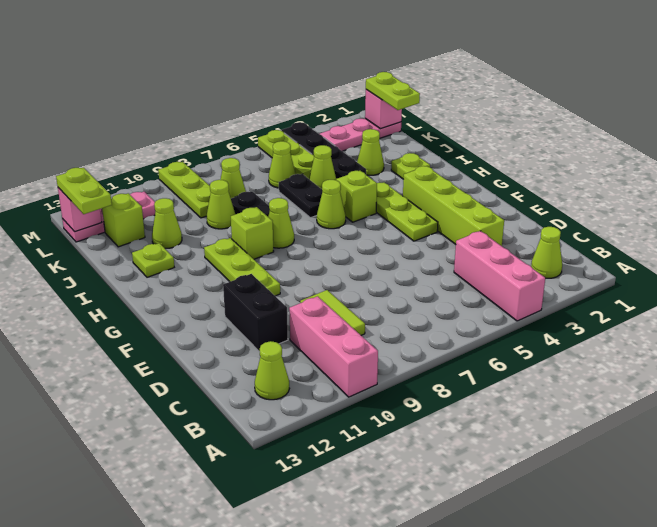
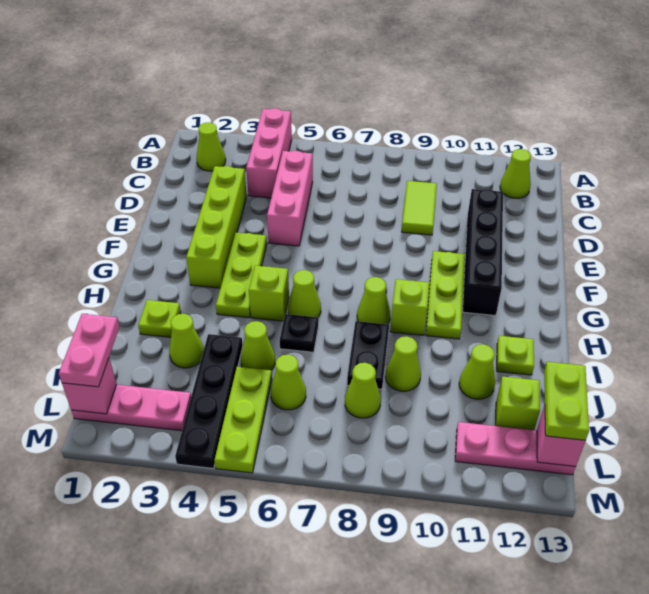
pink 1x3 brick [289,296,378,397] -> pink 1x3 brick moved to [267,151,313,246]
black 1x2 brick [223,274,288,352] -> black 1x4 brick [463,189,503,316]
black 1x2 plate [279,174,322,218] -> black 1x1 plate [280,314,318,352]
lime 1x2 plate [366,72,420,110] -> pink 1x2 plate [59,314,119,387]
lime 1x3 plate [158,162,211,218] -> none

